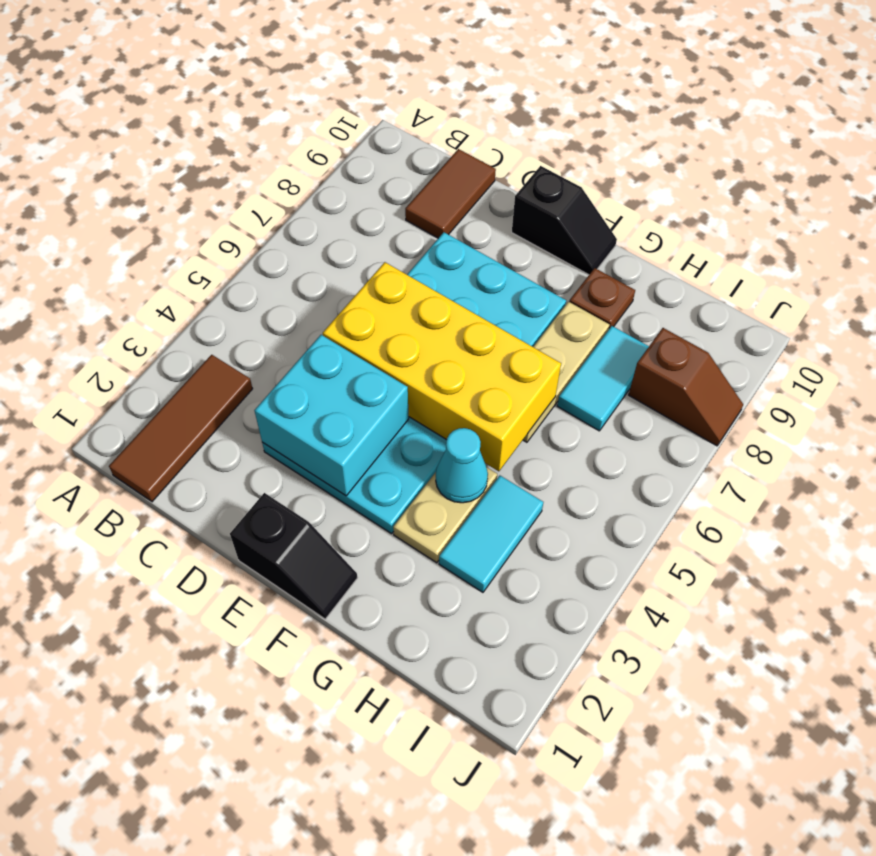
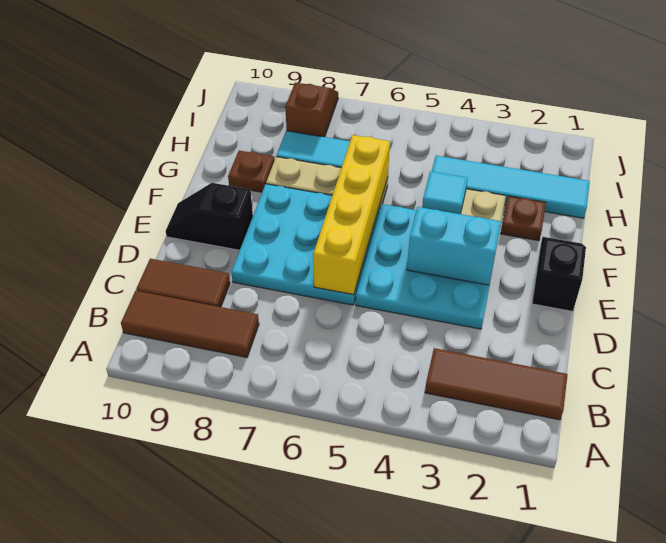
none -> brown 1x3 tile [121,291,259,357]
cyan 2x2 brick [254,335,409,496] -> cyan 1x2 brick [407,207,501,285]
yellow 2x4 brick [323,262,561,471] -> yellow 1x4 brick [313,135,390,295]
black 1x2 slope [512,166,617,275] -> black 1x2 slope turned to [166,183,253,250]
none -> brown 1x1 plate [501,196,546,241]
cyan 1x1 cone [436,428,488,503] -> cyan 1x1 tile [422,171,468,214]
cyan 1x2 tile [439,476,543,592] -> cyan 1x4 tile [432,156,590,218]

